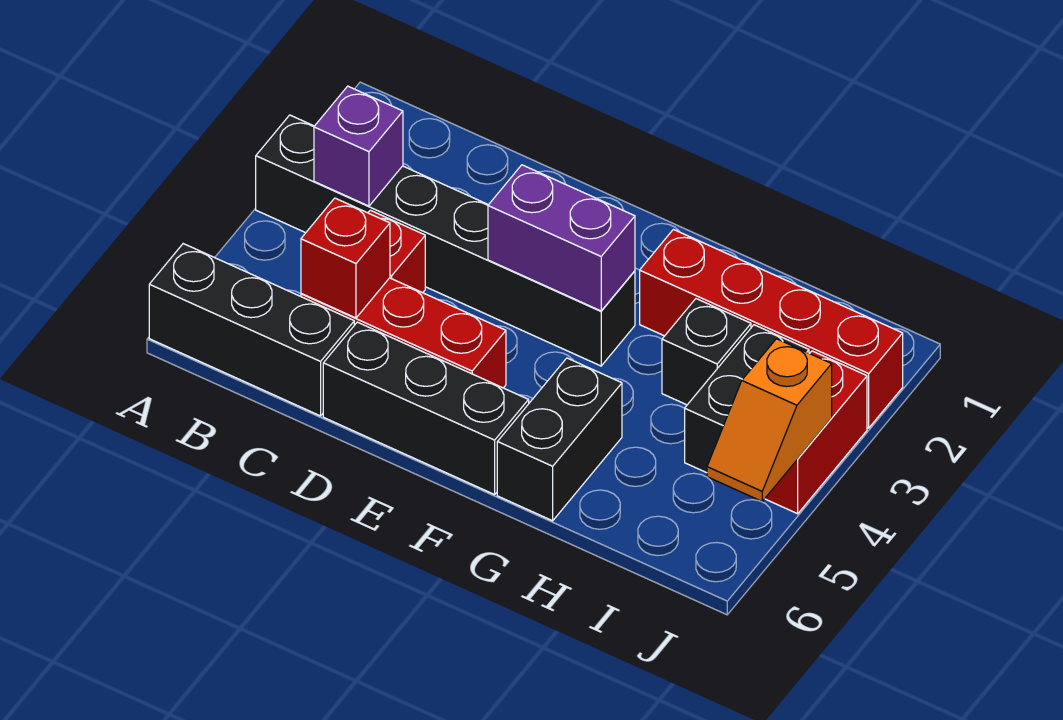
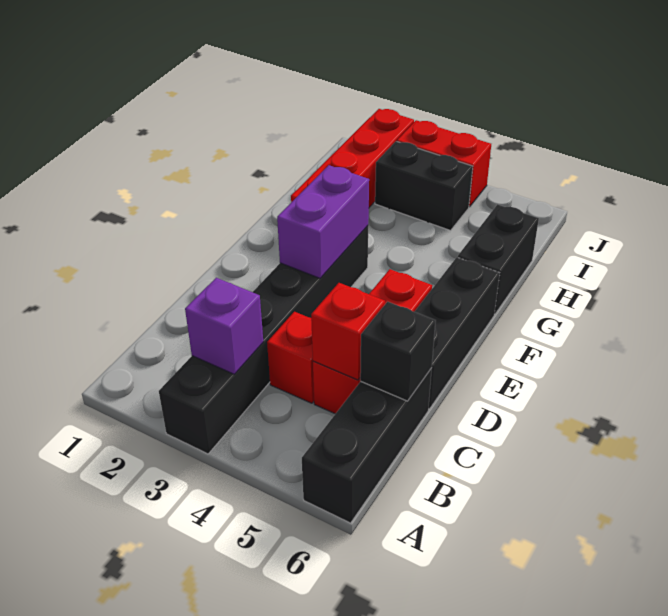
black 1x2 brick [497,358,622,521] -> black 1x2 brick turned to [458,204,539,314]
black 1x1 brick [662,299,751,405] -> black 1x1 brick moved to [360,302,436,401]
orange 1x2 slope [707,339,832,501] -> none

